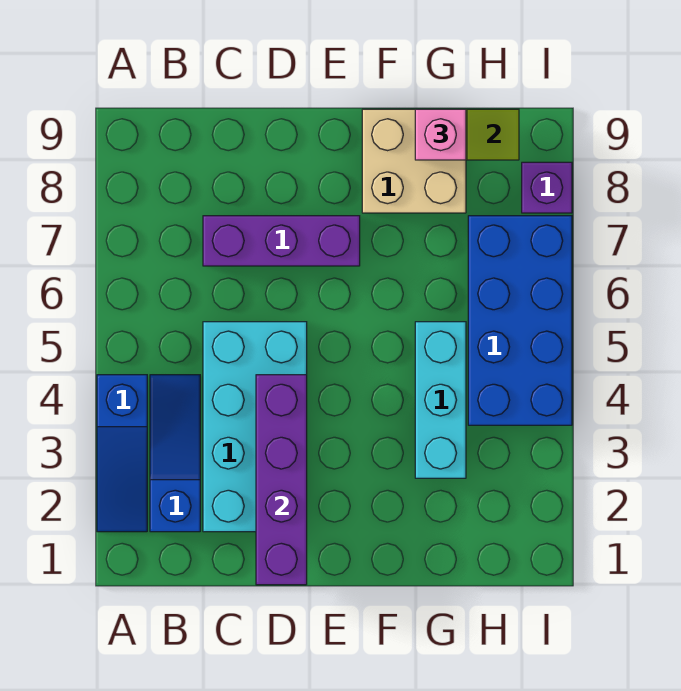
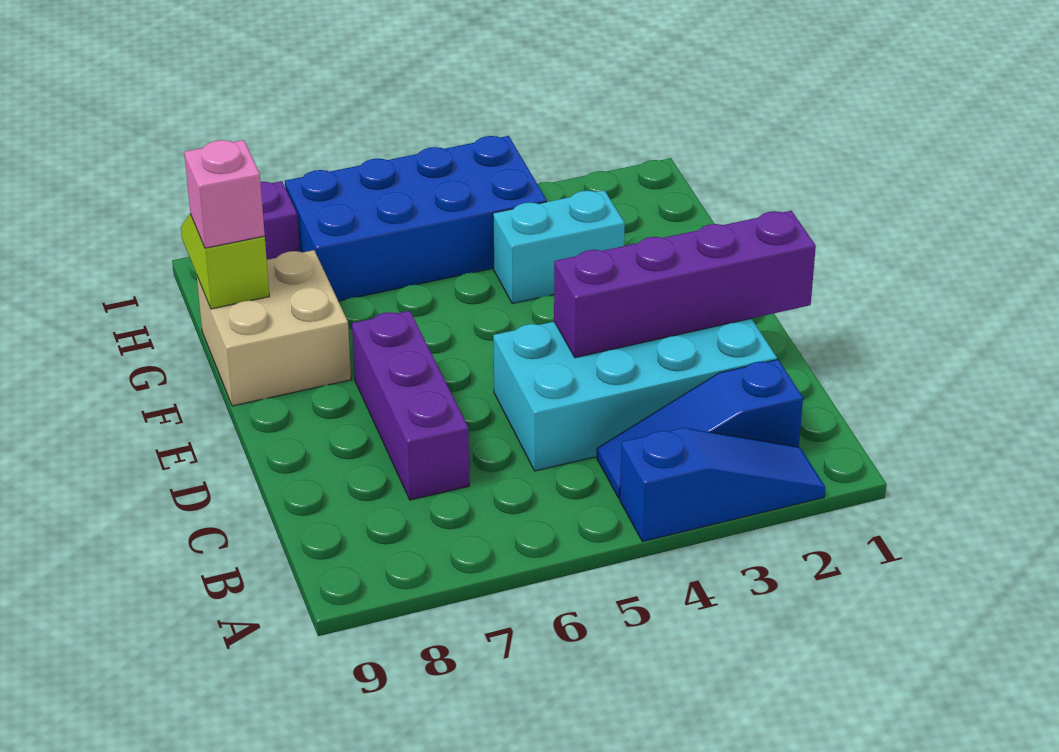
cyan 1x3 brick [415,322,466,478] -> cyan 1x2 brick [493,190,625,304]

